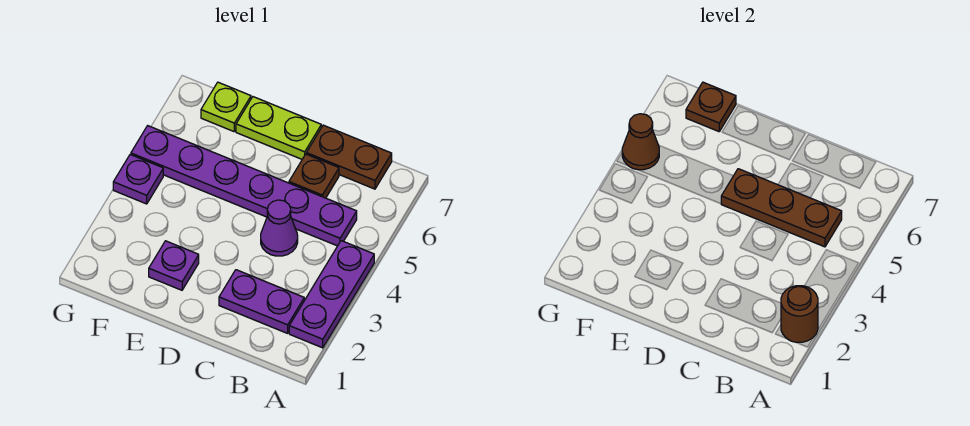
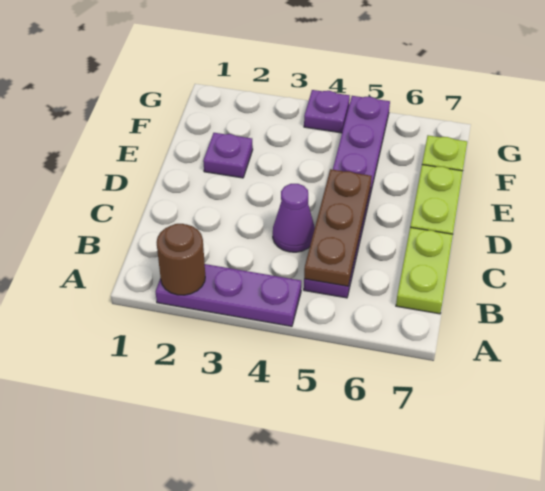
purple 1x2 plate [219,270,304,333] -> none
brown 1x2 plate [306,125,392,189] -> lime 1x2 plate [396,227,453,314]
brown 1x1 plate [289,154,339,198] -> none
brown 1x1 plate [686,82,736,132] -> none
brown 1x1 cone [622,114,659,170] -> none

